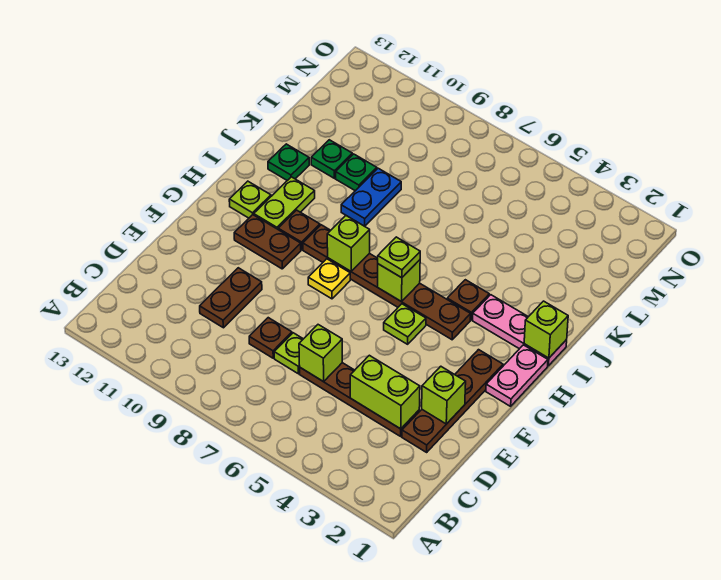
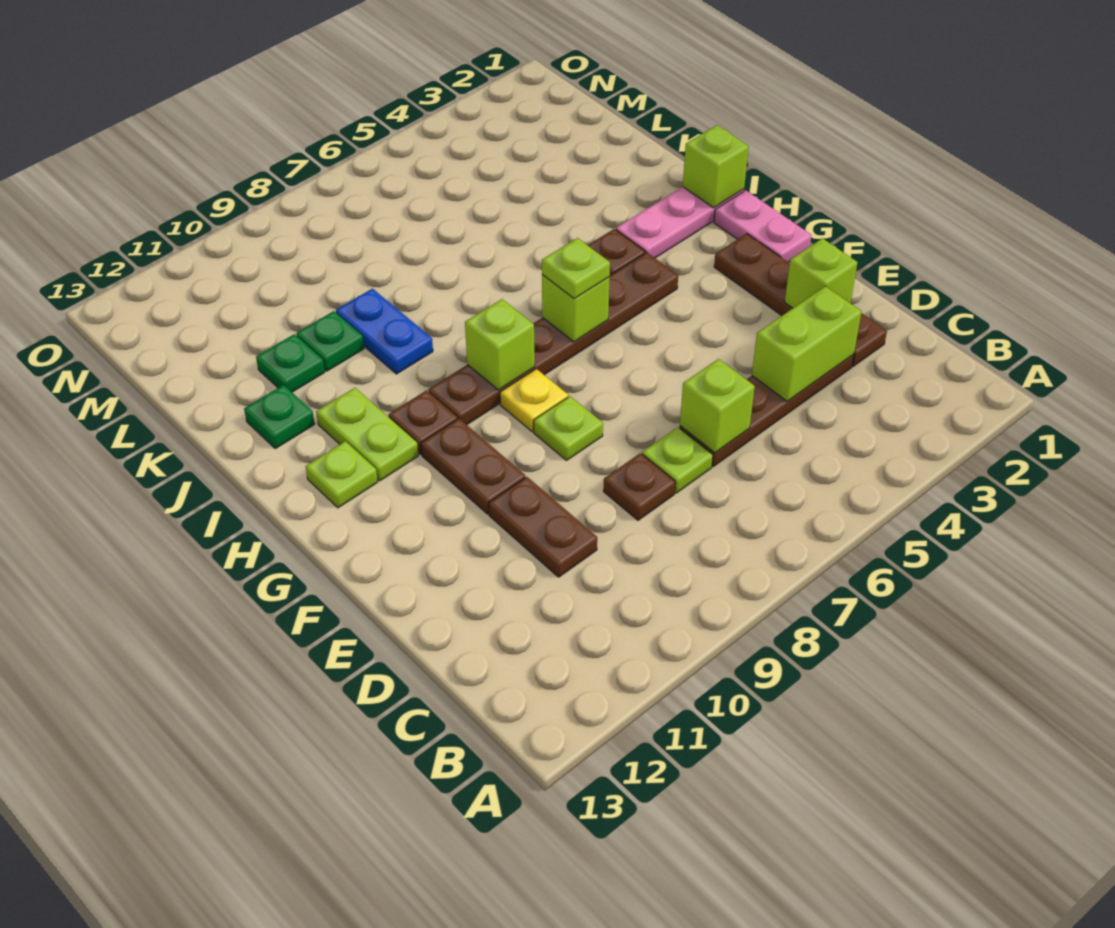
lime 1x1 plate [384,304,426,344] -> lime 1x1 plate moved to [534,396,603,460]
brown 1x2 plate [234,215,301,269] -> brown 1x2 plate turned to [421,419,525,514]

